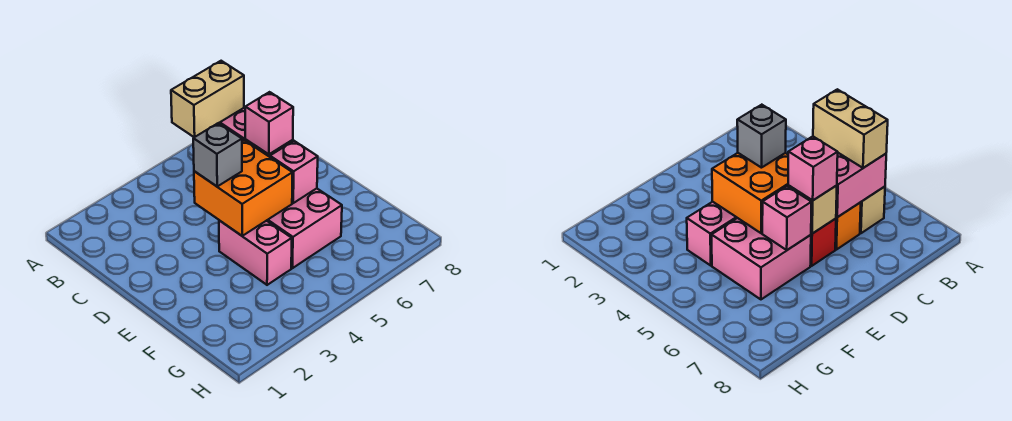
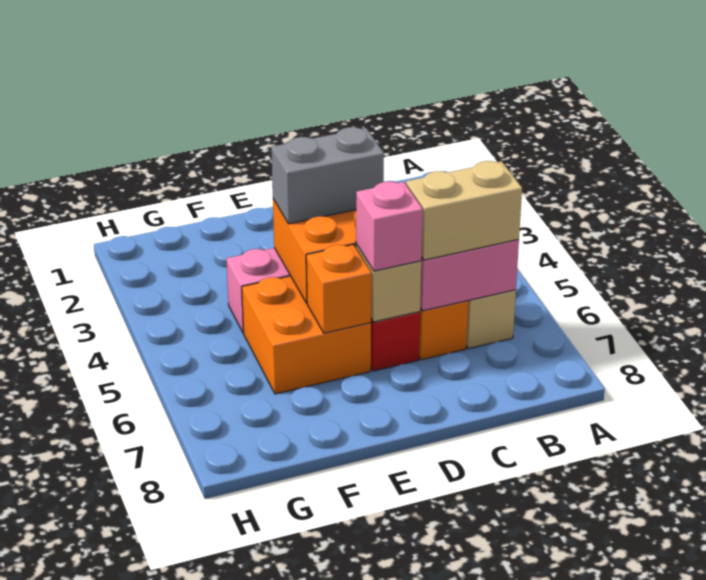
tan 1x2 brick [171,61,244,137] -> tan 1x2 brick turned to [406,161,522,260]
grey 1x1 brick [193,123,242,186] -> grey 1x2 brick [271,127,384,224]
pink 2x2 brick [267,188,342,268] -> orange 2x2 brick [242,276,371,394]
pink 1x1 brick [270,141,318,203] -> orange 1x1 brick [306,244,371,333]

